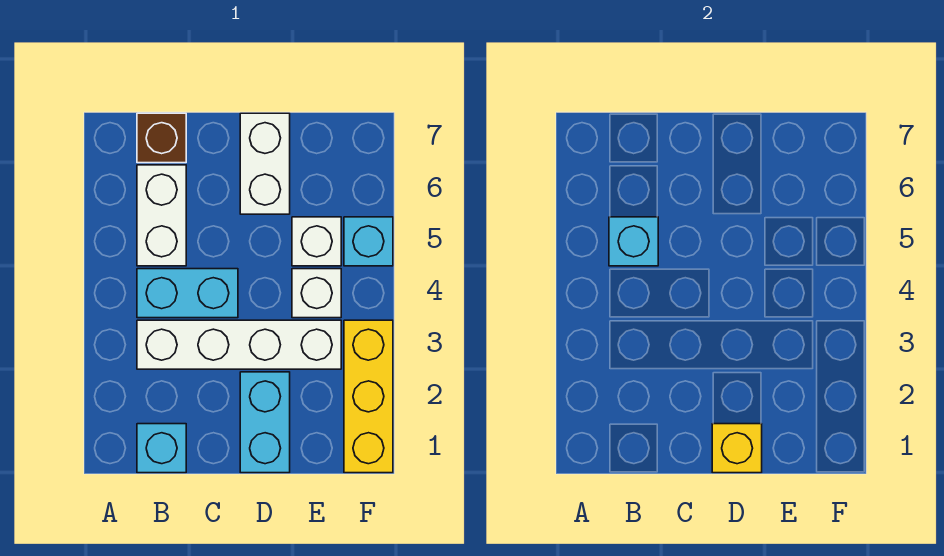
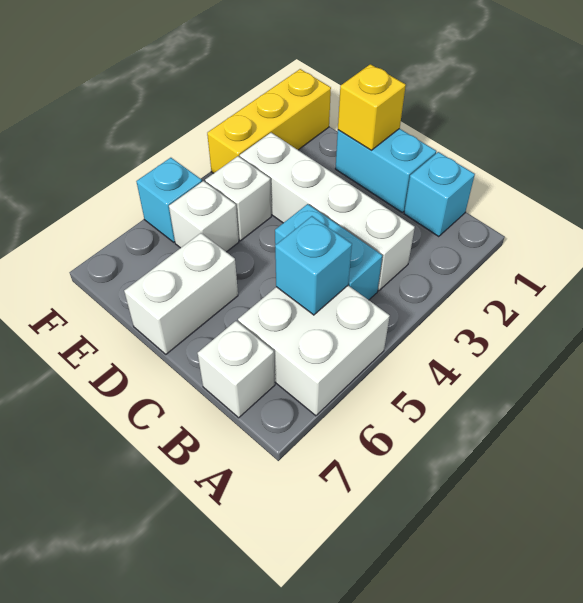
white 1x2 brick [137,165,186,266] -> white 2x2 brick [238,286,390,416]
brown 1x1 brick [137,113,186,163] -> white 1x1 brick [198,321,275,418]
cyan 1x2 brick [240,372,290,473] -> cyan 1x2 brick turned to [335,129,436,213]

